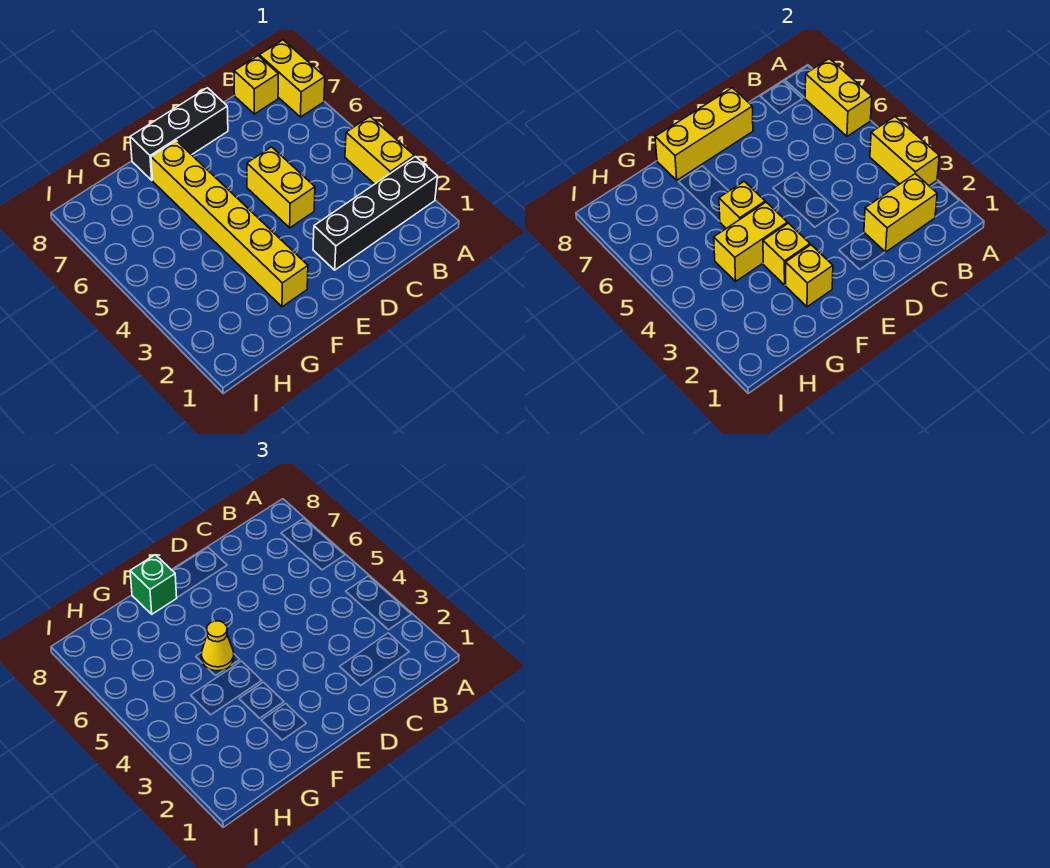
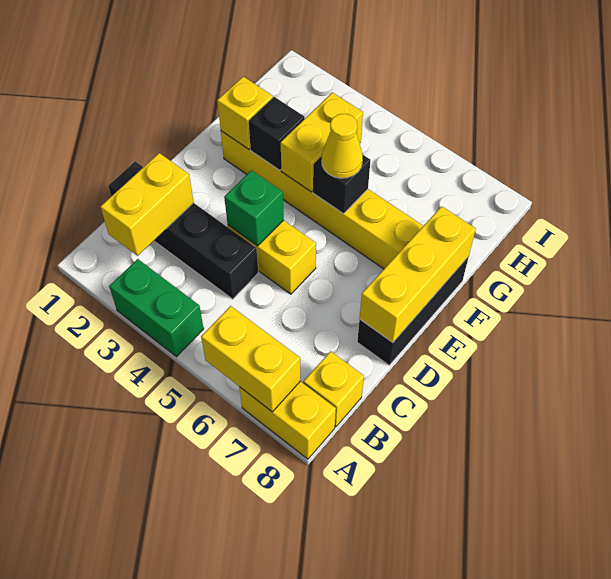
black 1x4 brick [313,157,438,270] -> black 1x4 brick turned to [108,161,258,299]
yellow 1x2 brick [345,117,414,184] -> green 1x2 brick [109,259,204,357]
yellow 1x2 brick [870,117,939,186] -> none
yellow 1x1 brick [763,223,810,285] -> black 1x1 brick [249,97,305,170]
yellow 1x1 brick [719,181,765,228] -> black 1x1 brick [313,154,371,214]
green 1x1 brick [130,555,177,614] -> green 1x1 brick moved to [224,170,284,246]

